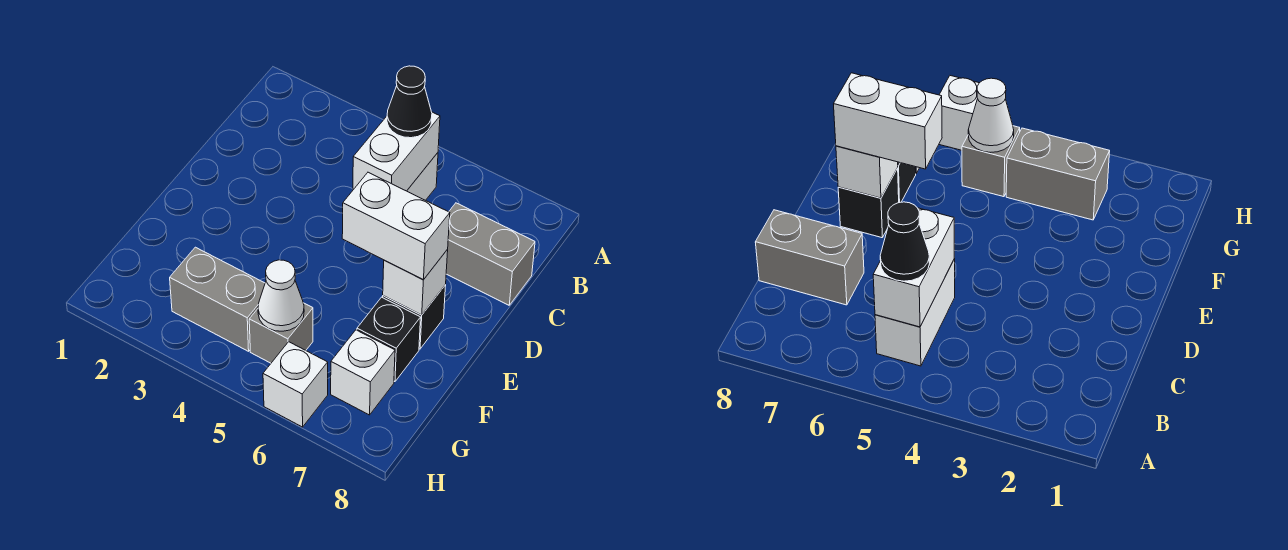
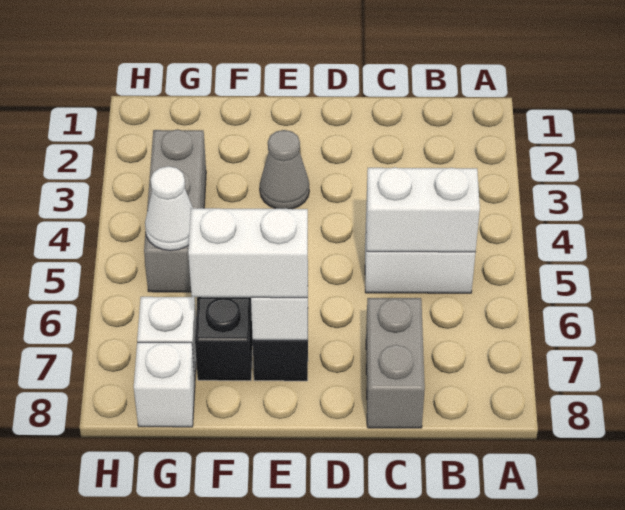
black 1x1 cone [387,66,432,138] -> none
none -> grey 1x1 cone [260,130,309,209]
white 1x2 brick [342,172,450,280] -> white 1x2 brick turned to [188,208,308,298]
white 1x1 brick [263,342,328,427] -> white 1x1 brick moved to [134,342,195,427]

